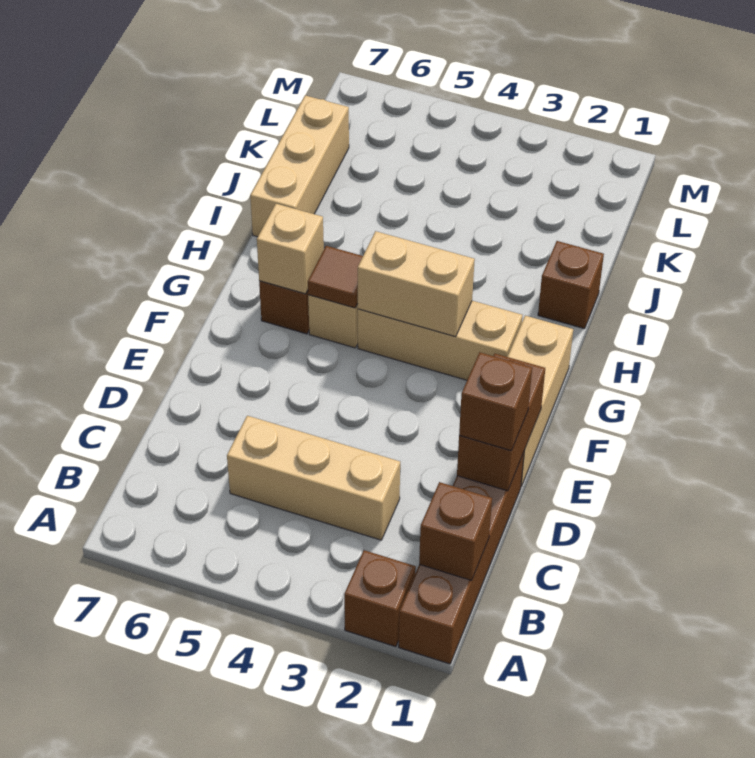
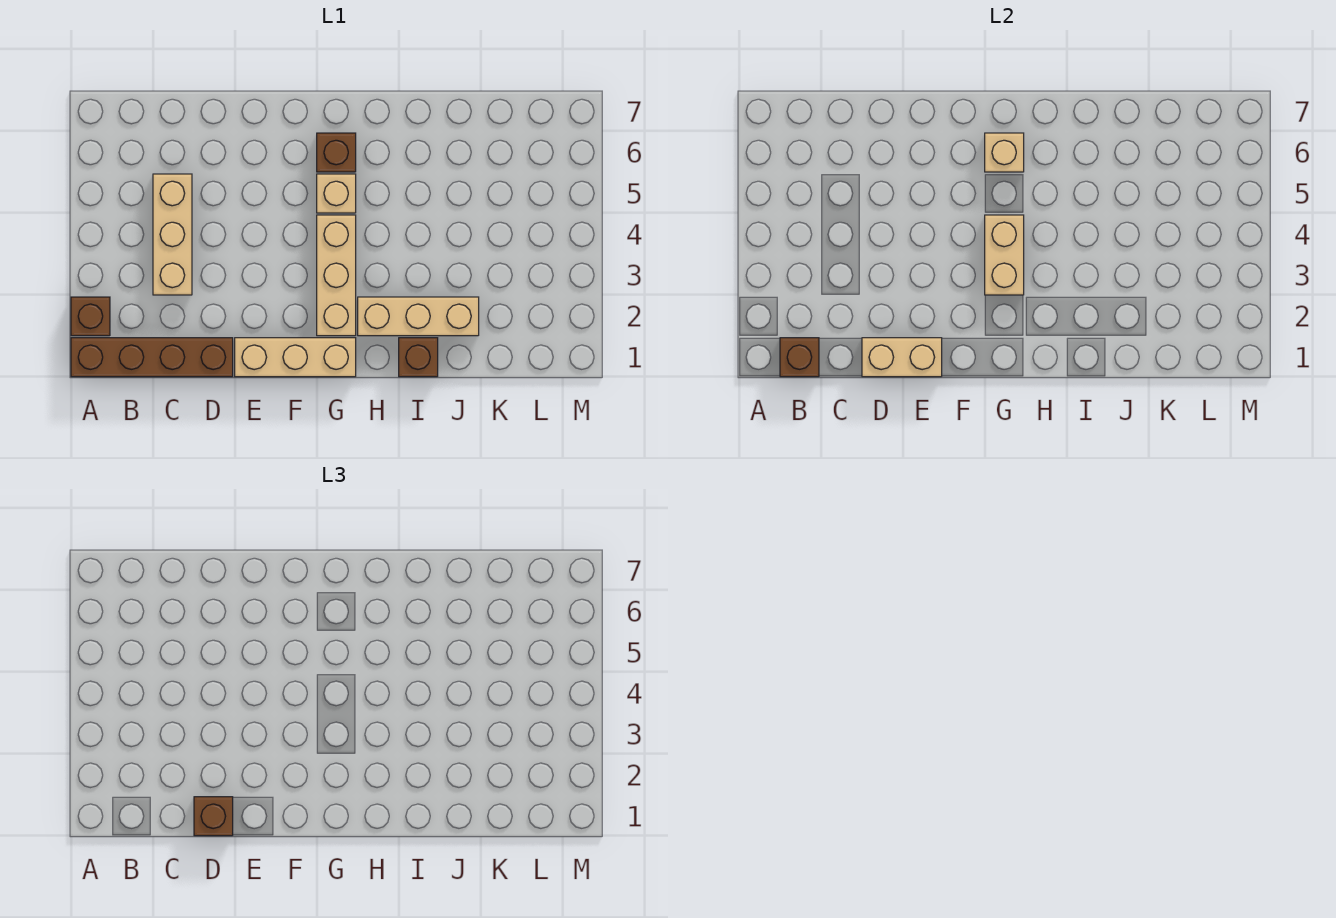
brown 1x2 brick [457,354,545,491] -> tan 1x2 brick [862,338,942,377]
brown 1x1 tile [308,246,363,308] -> none
tan 1x3 brick [250,95,349,237] -> tan 1x3 brick moved to [358,297,479,336]

